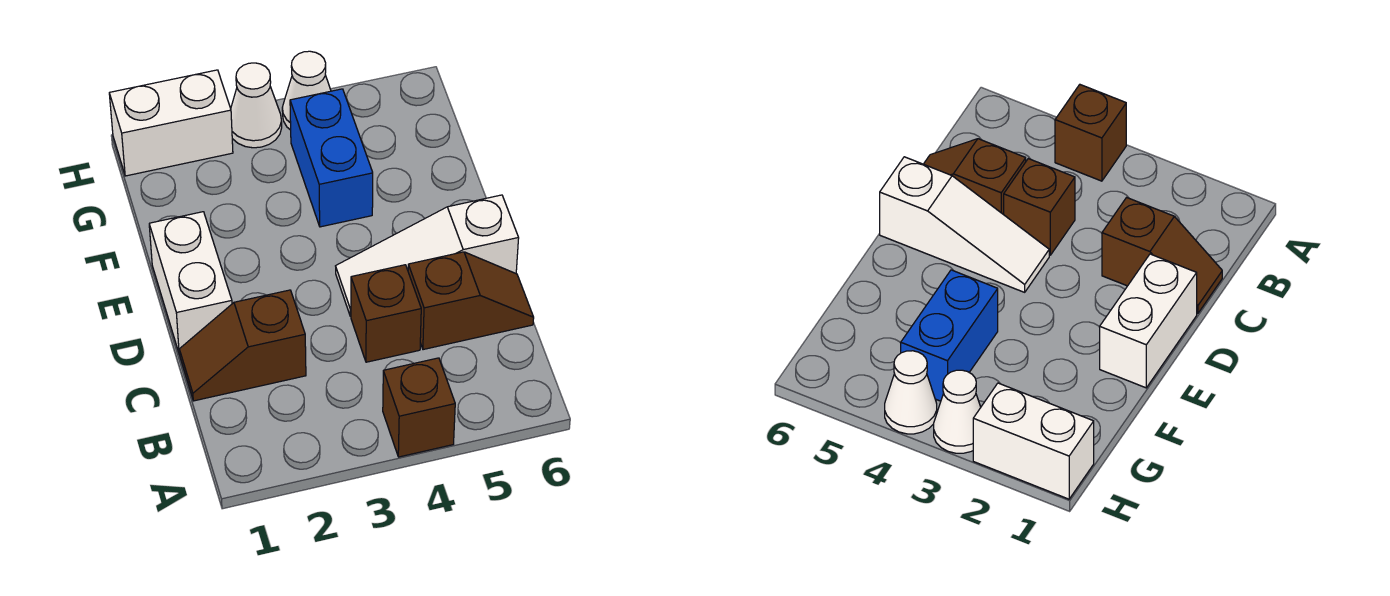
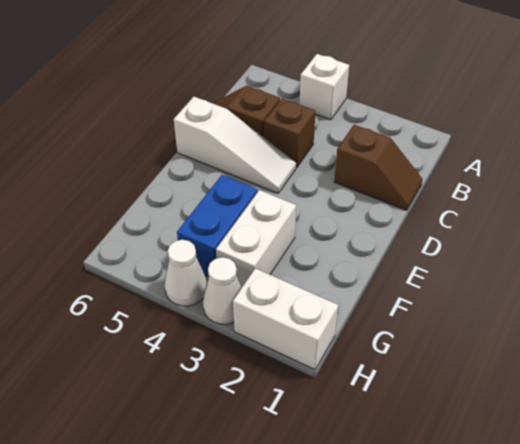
brown 1x1 brick [383,358,455,457] -> white 1x1 brick [299,54,349,120]
white 1x2 brick [149,212,232,354] -> white 1x2 brick moved to [216,190,296,287]

